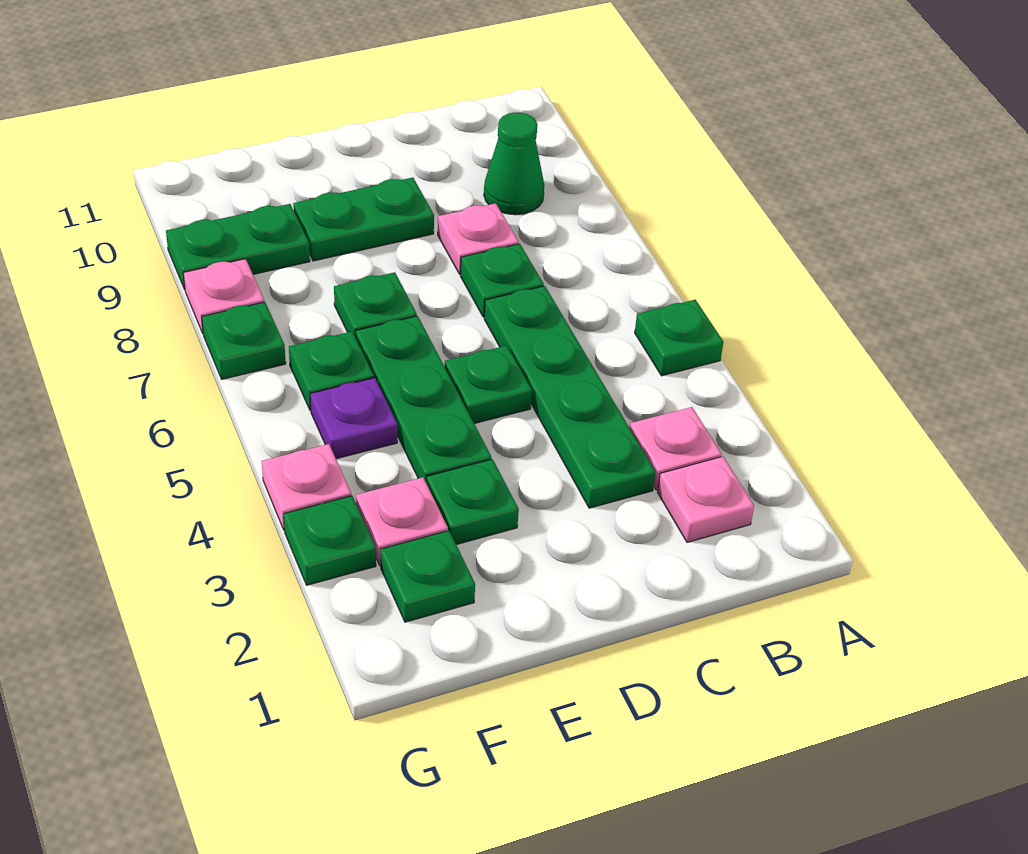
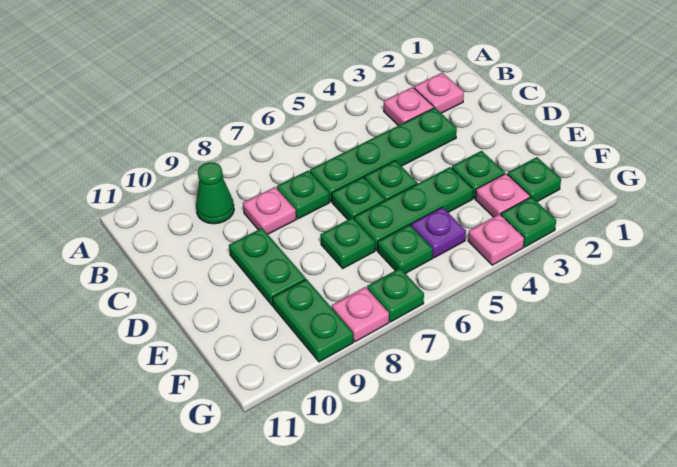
green 1x1 plate [635,300,724,376] -> green 1x1 plate moved to [332,177,385,220]

